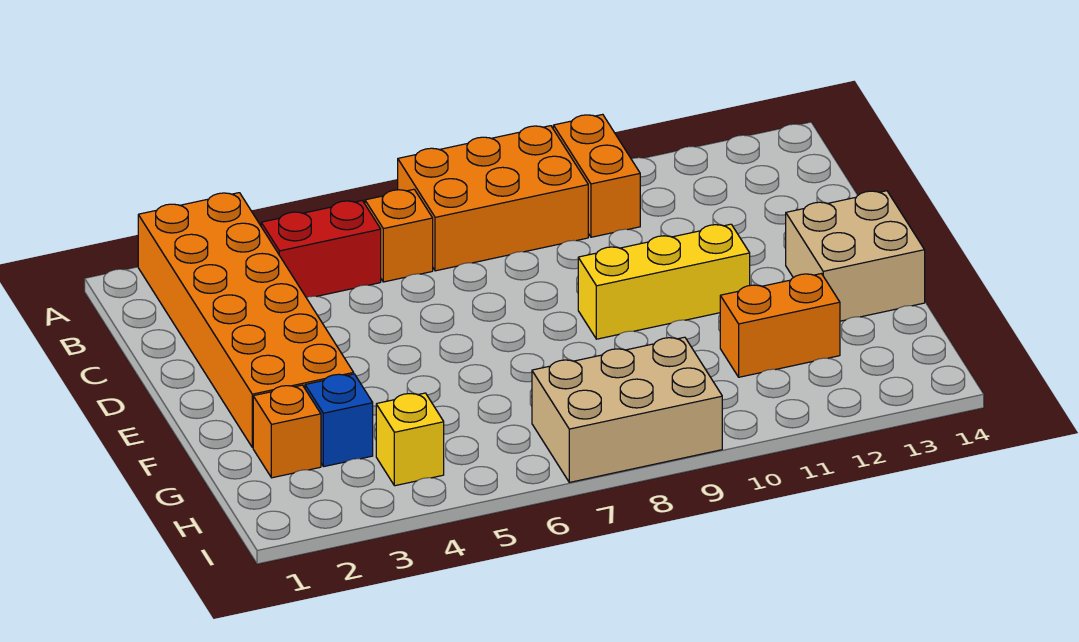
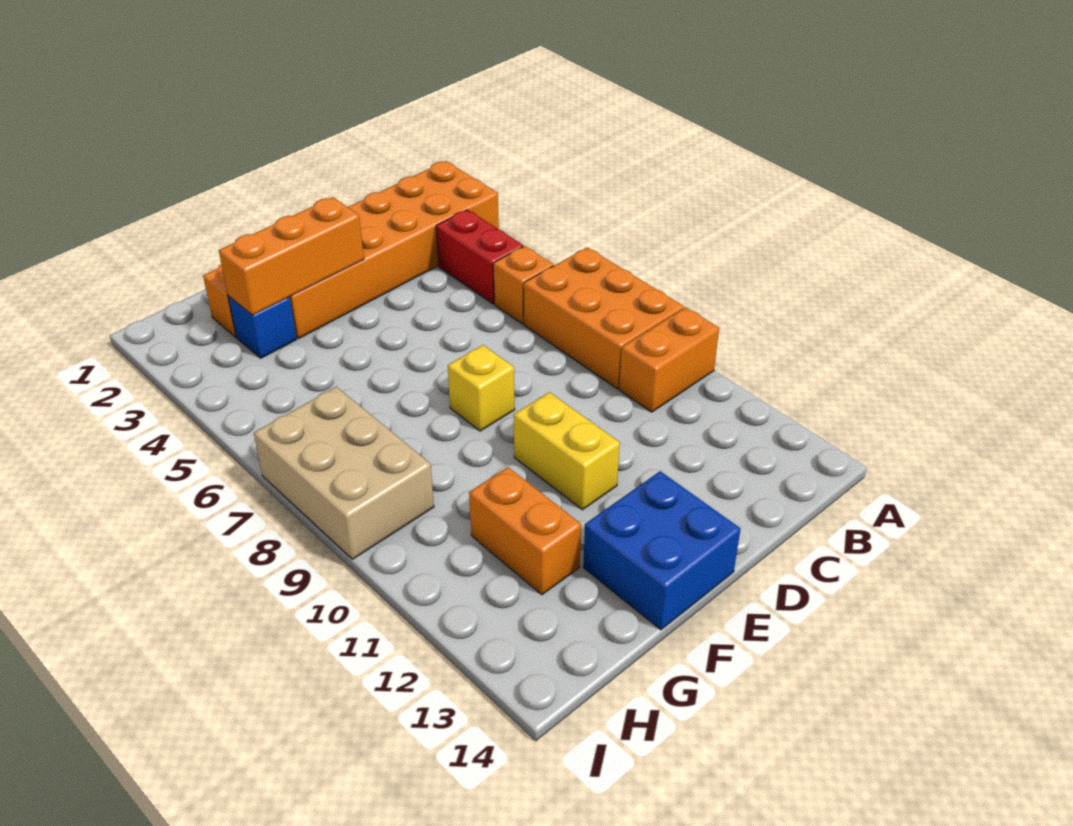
none -> orange 1x3 brick [219,197,364,315]
yellow 1x3 brick [578,224,750,339] -> yellow 1x2 brick [514,392,620,510]
tan 2x2 brick [786,191,925,321] -> blue 2x2 brick [583,471,741,630]
yellow 1x1 brick [376,393,444,486] -> yellow 1x1 brick moved to [448,345,515,431]

